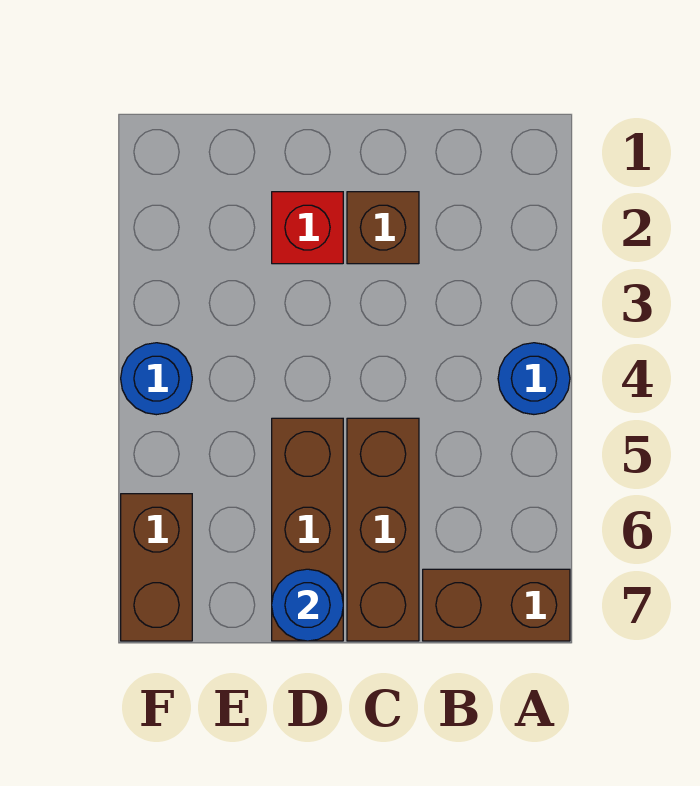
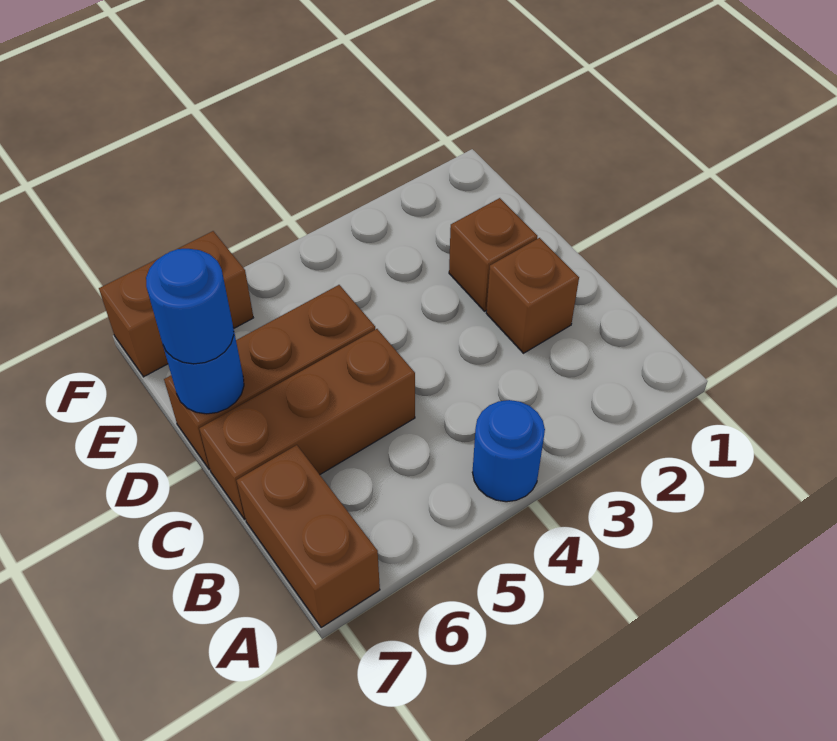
red 1x1 brick [272,192,343,264] -> brown 1x1 brick [449,198,537,311]
blue 1x1 round brick [121,343,192,415] -> blue 1x1 round brick moved to [146,249,234,364]

